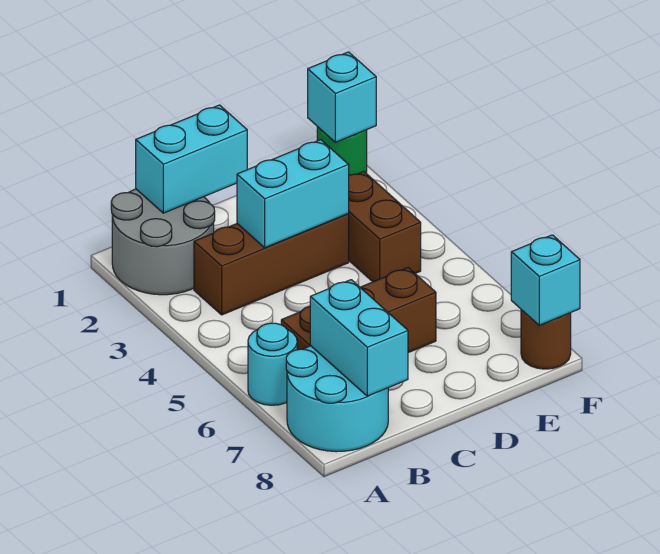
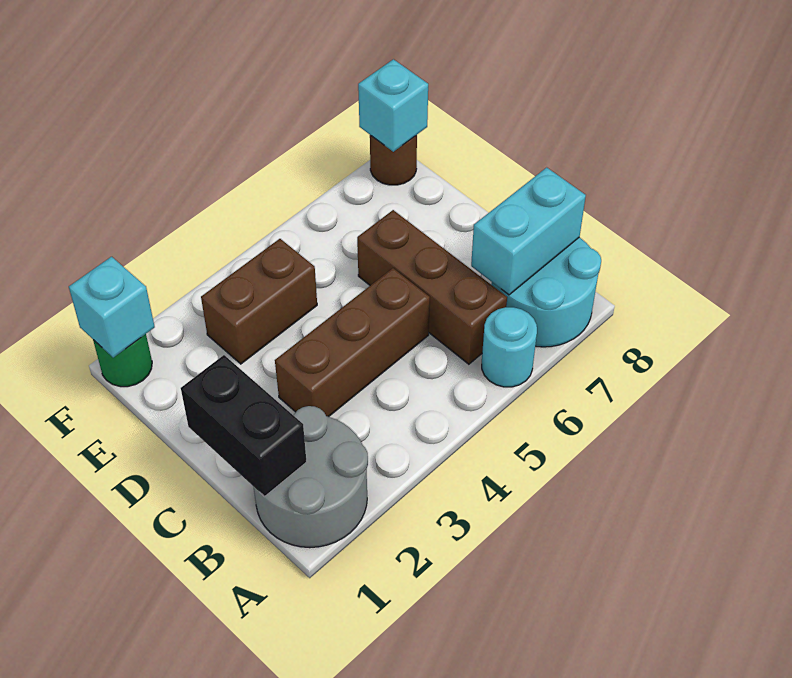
cyan 1x2 brick [136,105,247,213] -> black 1x2 brick [181,355,307,497]
brown 1x3 brick [194,214,349,315] -> brown 1x3 brick turned to [275,268,430,417]
cyan 1x2 brick [237,140,349,248] -> none

